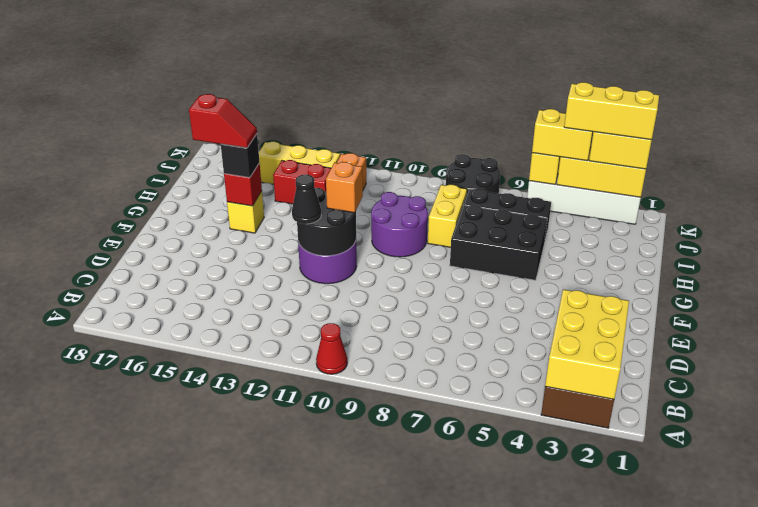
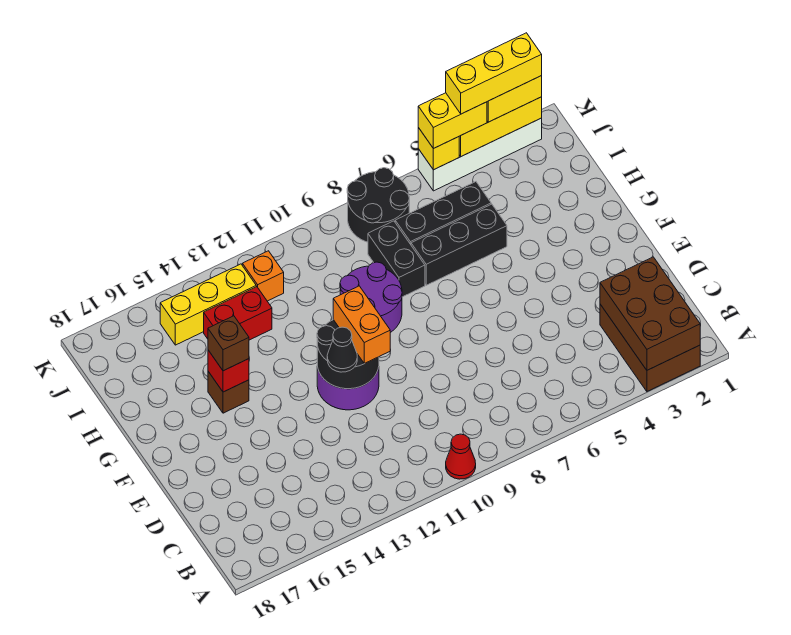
yellow 2x3 brick [545,289,629,399] -> brown 2x3 brick [600,257,700,370]
orange 1x1 brick [326,162,363,213] -> orange 1x2 brick [333,286,390,364]
black 2x3 brick [450,205,547,280] -> black 1x3 brick [411,204,507,285]
yellow 1x1 brick [227,191,264,233] -> brown 1x1 brick [208,372,249,413]
black 1x1 brick [221,134,259,178] -> brown 1x1 brick [208,316,249,371]
red 1x2 slope [189,94,257,148] -> none
yellow 1x2 brick [428,185,467,247] -> black 1x2 brick [368,221,425,297]

